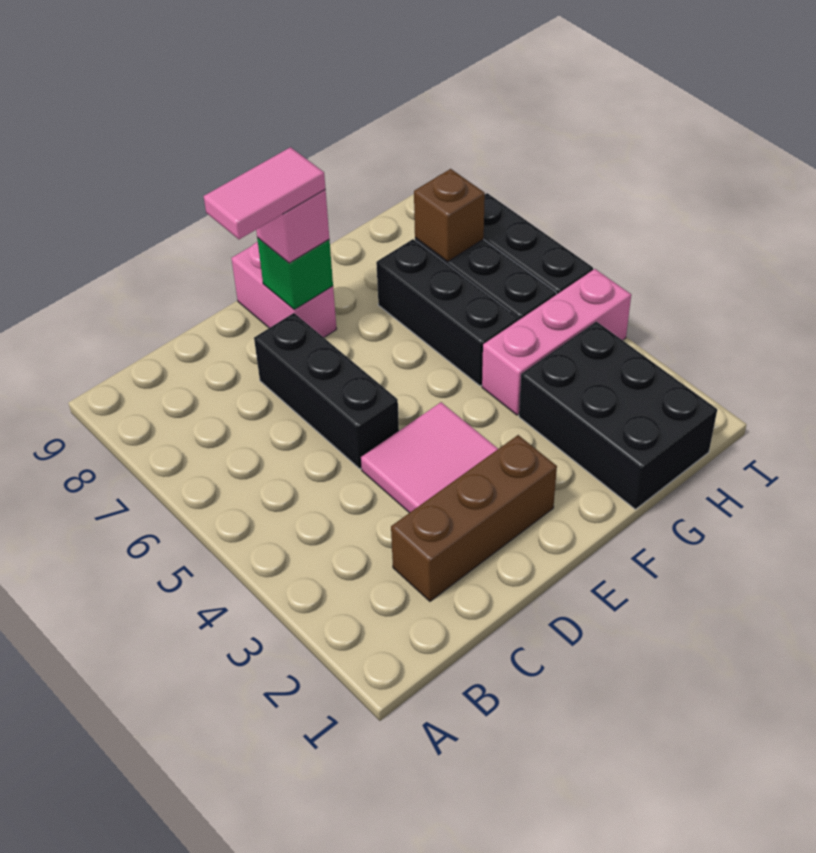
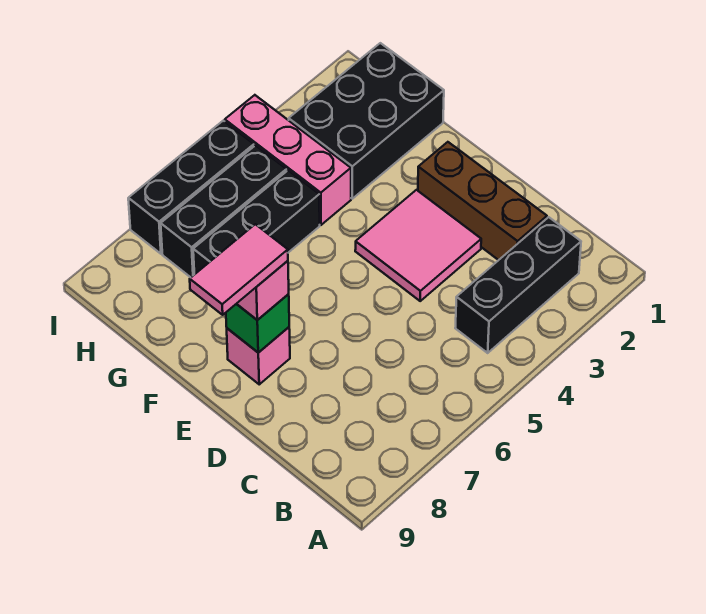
black 1x3 brick [254,313,399,469] -> black 1x3 brick moved to [455,217,581,353]
pink 1x2 tile [204,147,325,239] -> pink 1x2 tile turned to [190,224,288,315]
pink 1x2 brick [231,242,337,337] -> pink 1x1 brick [227,327,290,384]
brown 1x1 brick [414,169,485,262] -> none

